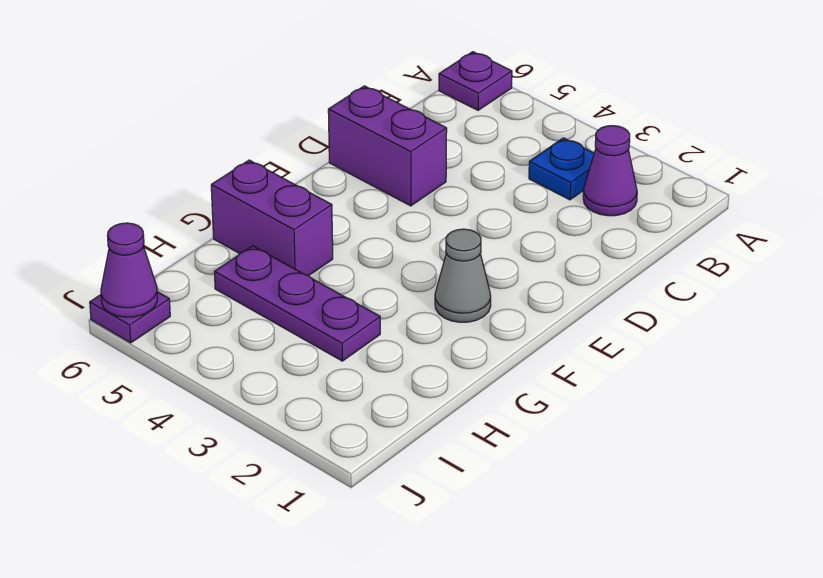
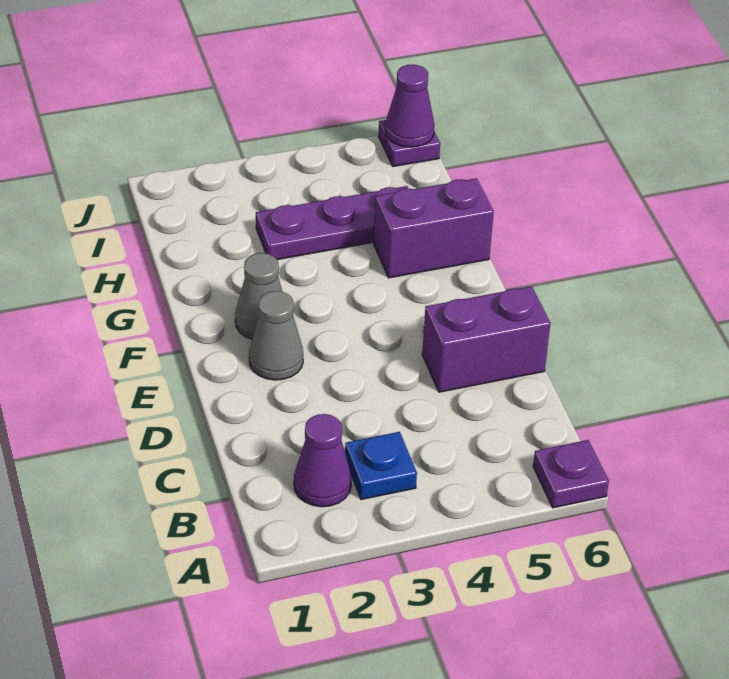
none -> grey 1x1 cone [249,291,303,380]

